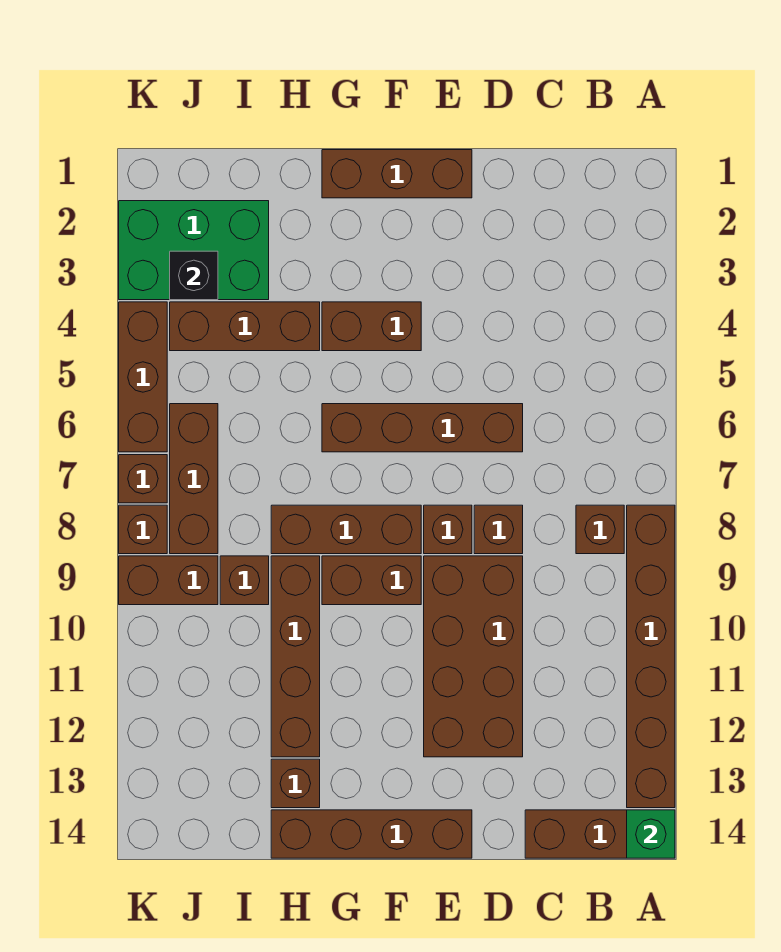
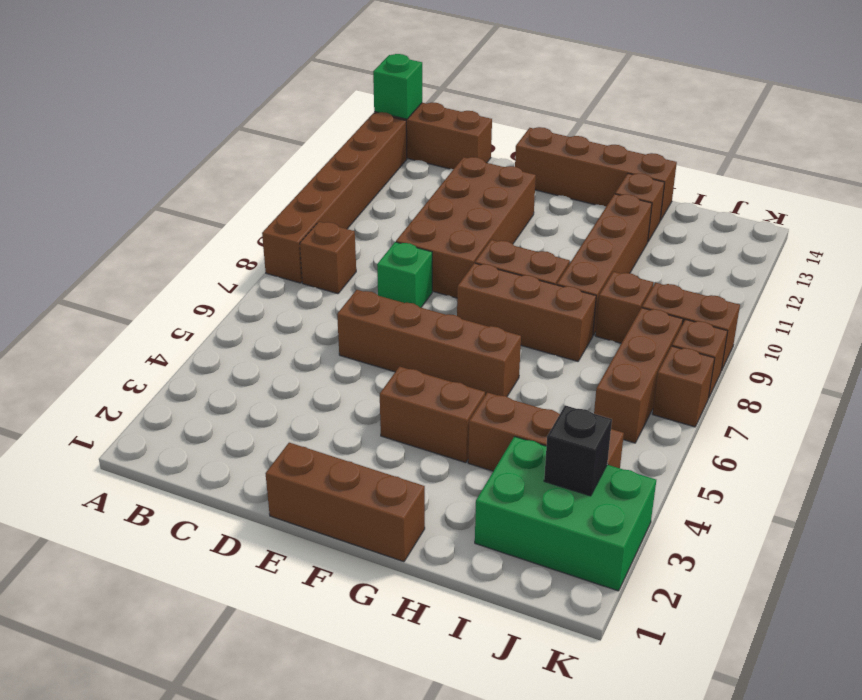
brown 1x1 brick [474,505,523,554] -> green 1x1 brick [377,242,432,308]
brown 1x1 brick [424,505,472,554] -> none
brown 1x3 brick [119,302,167,452] -> none

